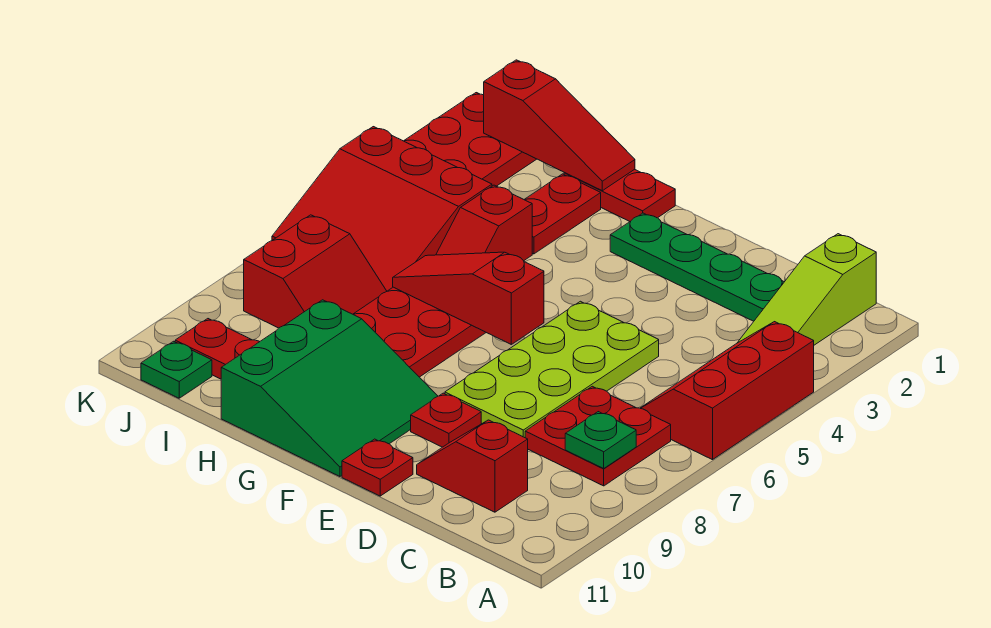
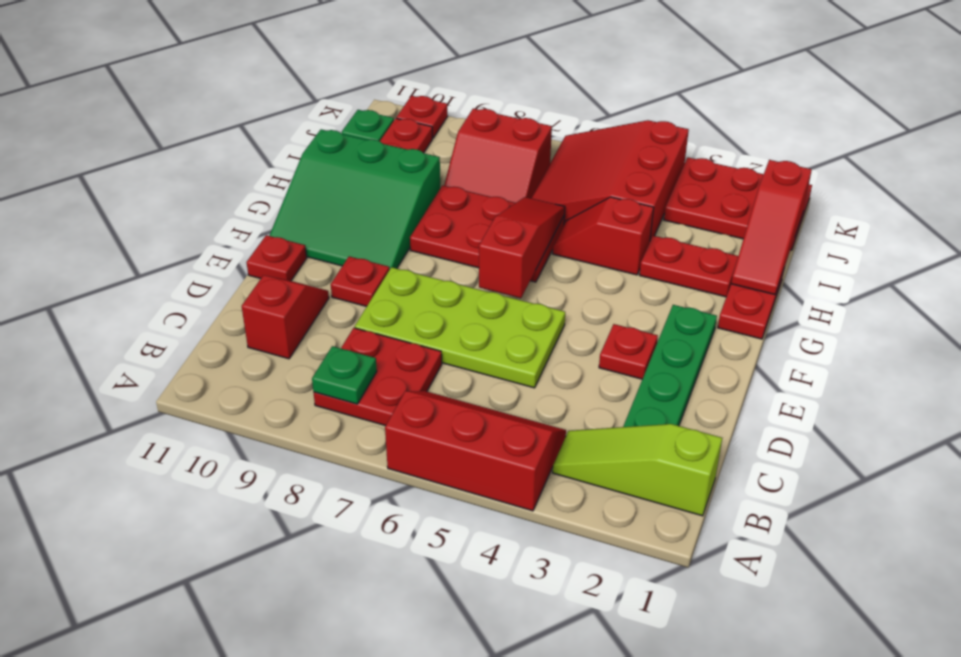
none -> red 1x1 plate [599,324,658,379]
none -> red 1x1 plate [396,96,448,138]

